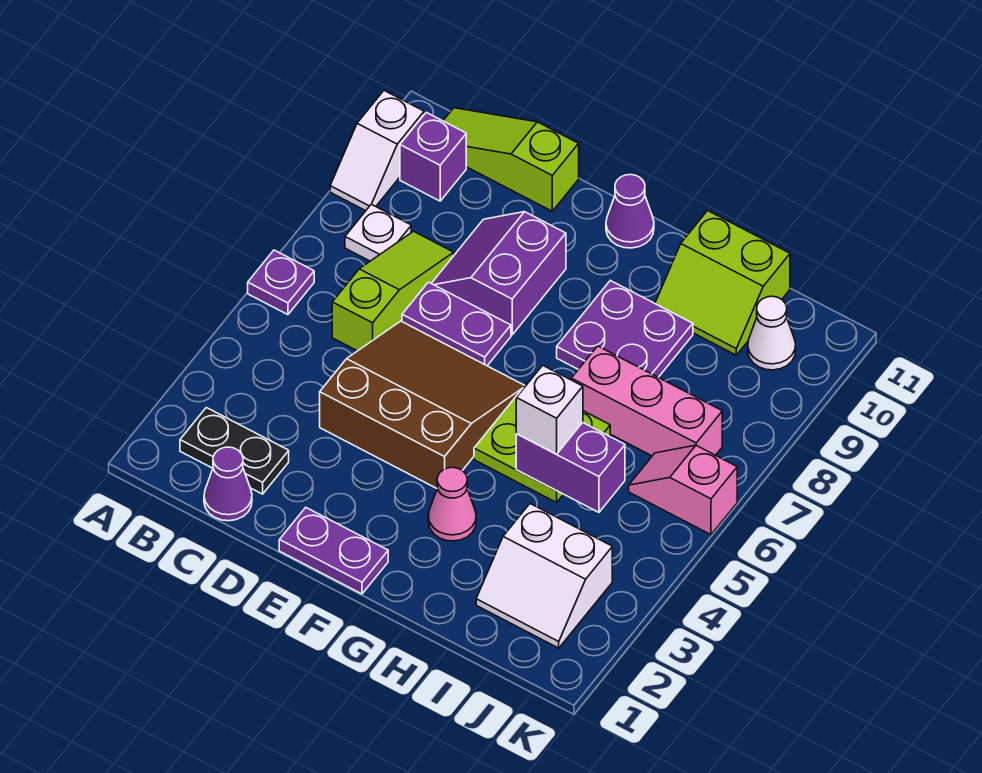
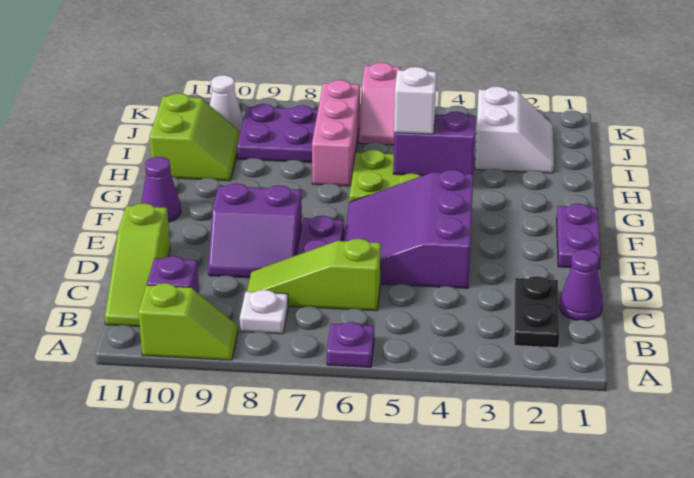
white 1x2 slope [330,91,424,211] -> lime 1x2 slope [138,283,238,360]
brown 3x3 slope [320,321,525,488] -> purple 3x3 slope [344,170,473,288]
pink 1x1 cone [428,467,476,541] -> none
purple 2x2 plate [557,280,693,377] -> purple 2x2 plate moved to [237,104,318,162]
purple 1x2 brick [516,423,625,512] -> purple 1x2 brick turned to [393,112,476,176]

